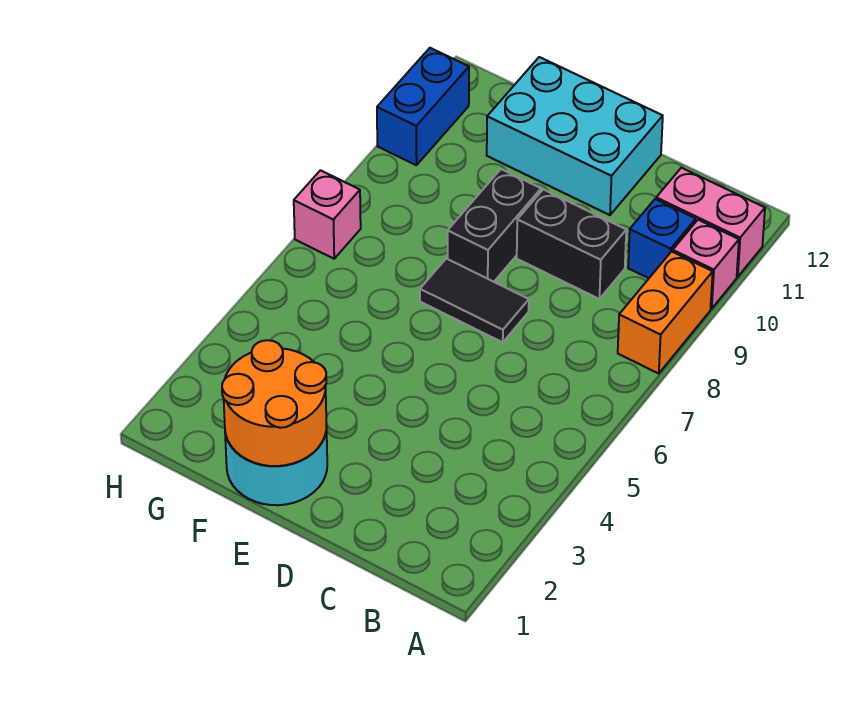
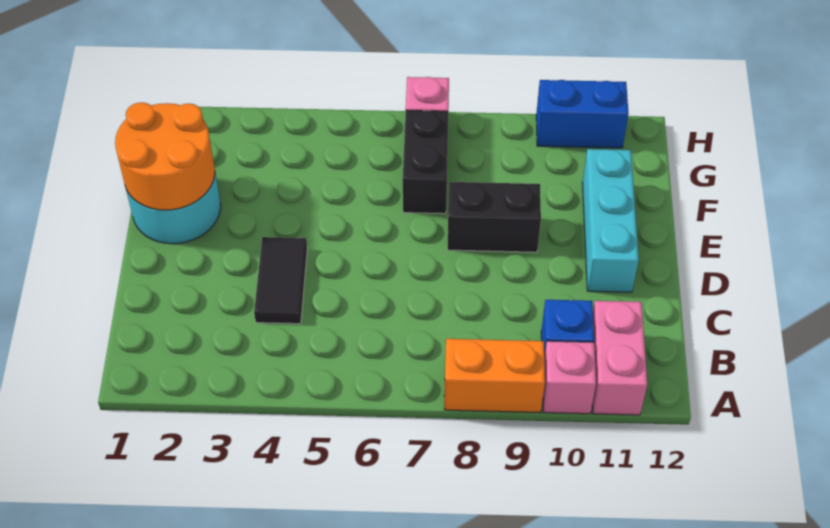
black 1x2 brick [517,190,626,299] -> black 1x2 brick moved to [403,110,448,214]
black 1x2 tile [420,259,529,342] -> black 1x2 tile moved to [254,237,307,324]
cyan 2x3 brick [487,57,663,215] -> cyan 1x3 brick [582,149,639,292]

